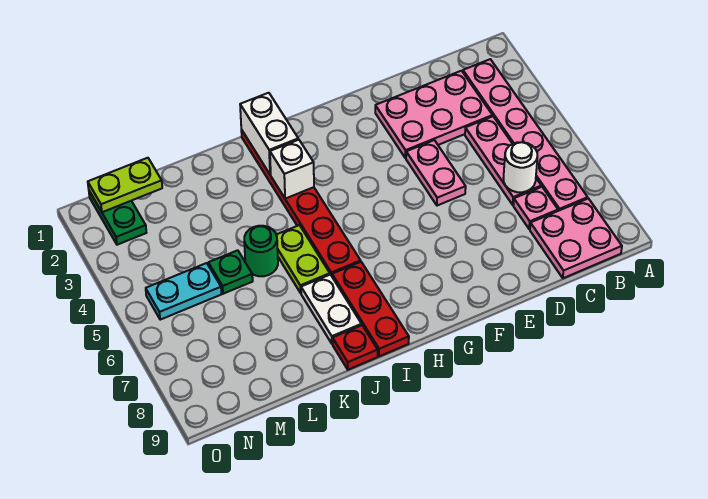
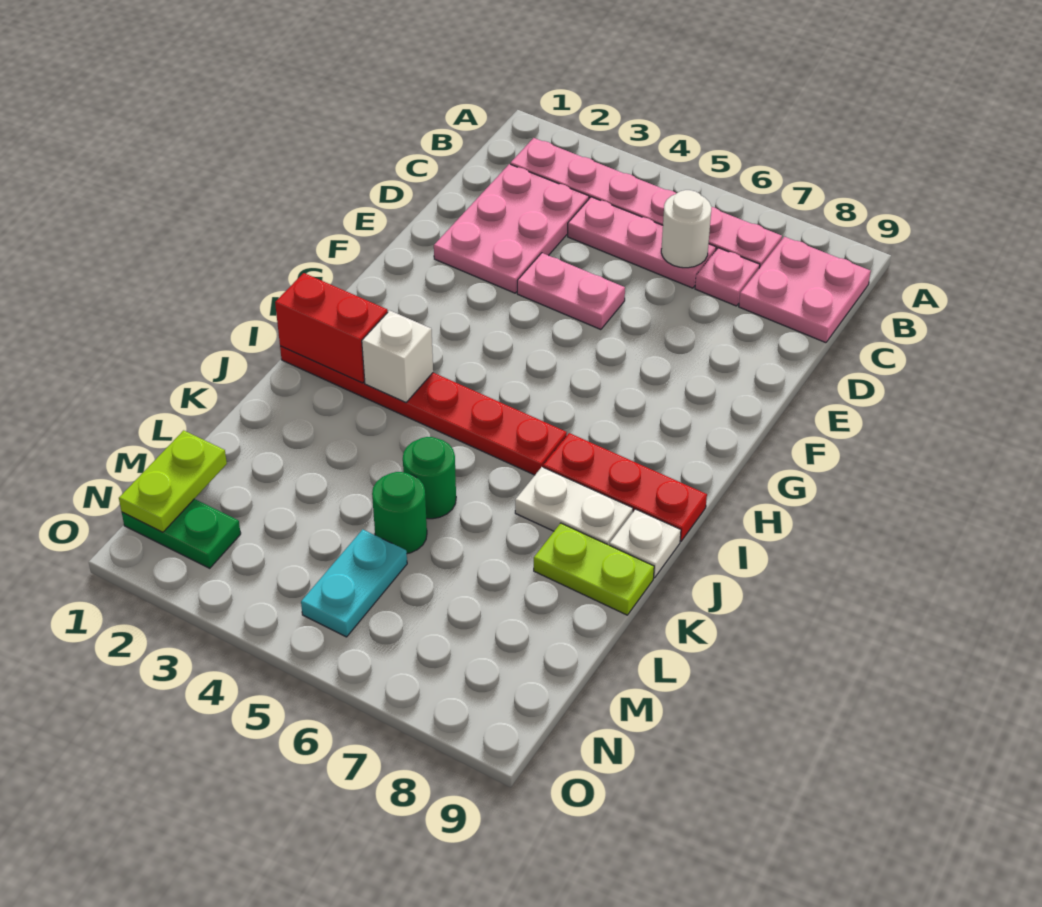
white 1x2 brick [240,93,298,175] -> red 1x2 brick [275,273,388,383]
lime 1x2 plate [276,225,330,293] -> lime 1x2 plate moved to [534,523,654,615]
red 1x1 plate [332,325,378,370] -> white 1x1 plate [609,509,681,578]
green 1x1 plate [208,250,253,294] -> green 1x1 round brick [372,472,427,554]

